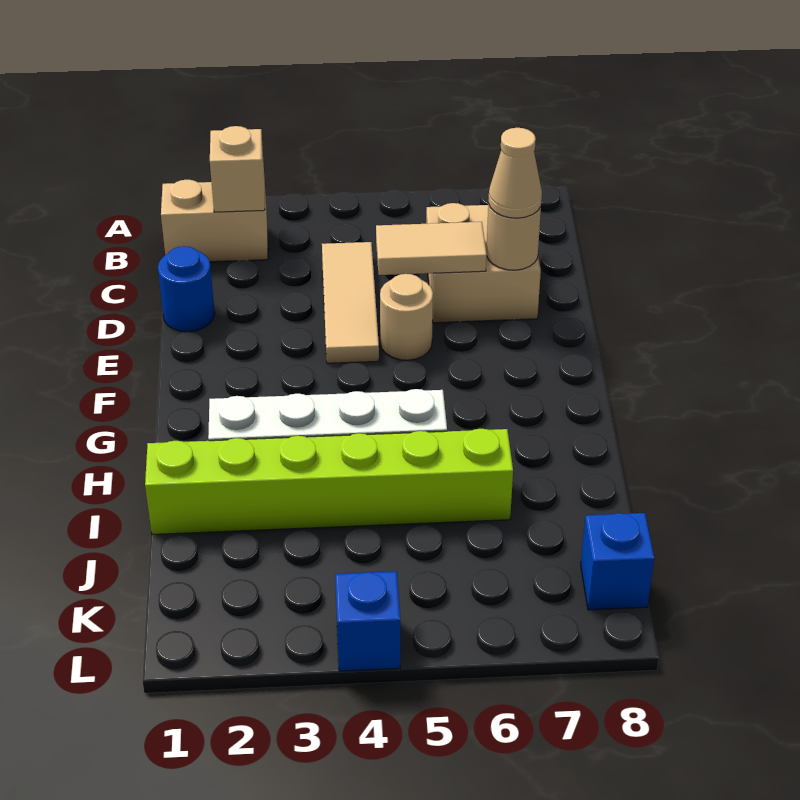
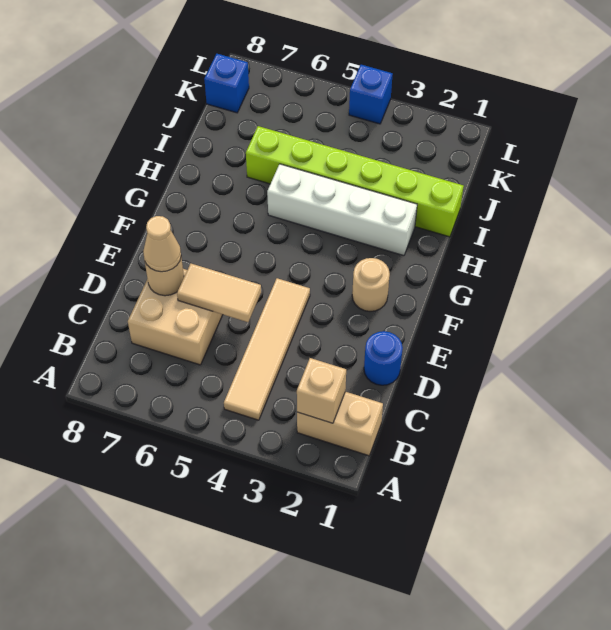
tan 1x3 tile [322,242,379,363] -> tan 1x4 tile [224,278,310,420]
tan 1x1 round brick [380,274,433,360] -> tan 1x1 round brick moved to [352,258,390,311]

